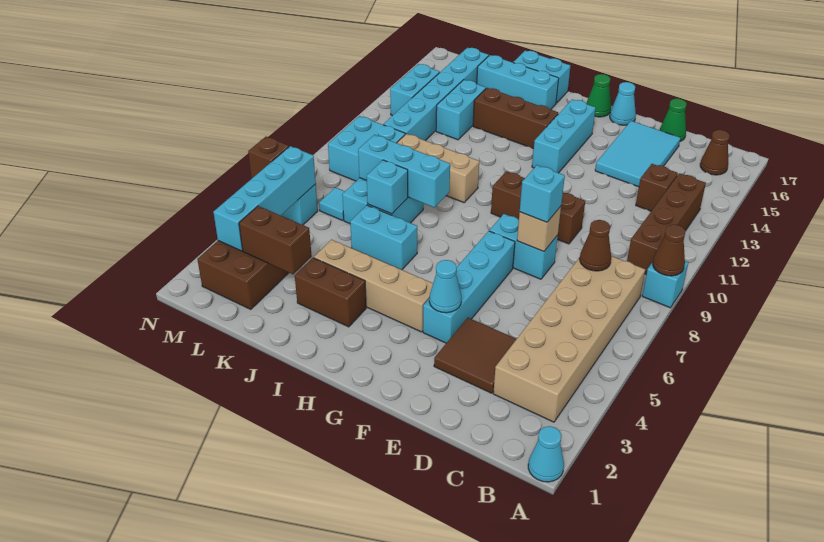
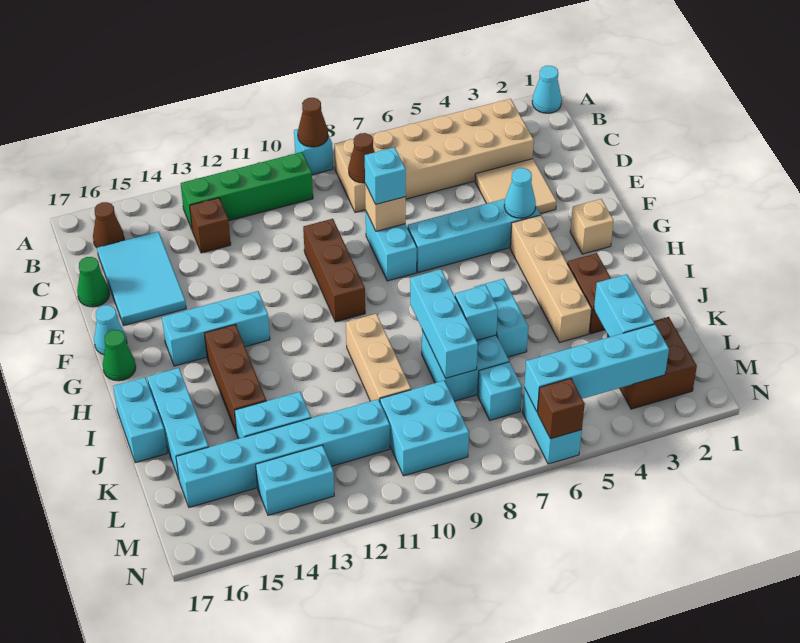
brown 1x4 brick [627,173,706,275] -> green 1x4 brick [181,152,313,229]
brown 2x2 tile [434,318,516,393] -> tan 2x2 tile [475,159,557,214]
cyan 2x3 tile [595,121,680,187] -> cyan 2x3 tile turned to [97,232,186,325]
none -> tan 1x1 brick [570,199,614,254]
brown 1x2 brick [239,206,312,274] -> cyan 1x2 brick [594,274,654,337]
cyan 1x1 tile [319,187,345,220] -> cyan 1x1 brick [478,362,522,420]

